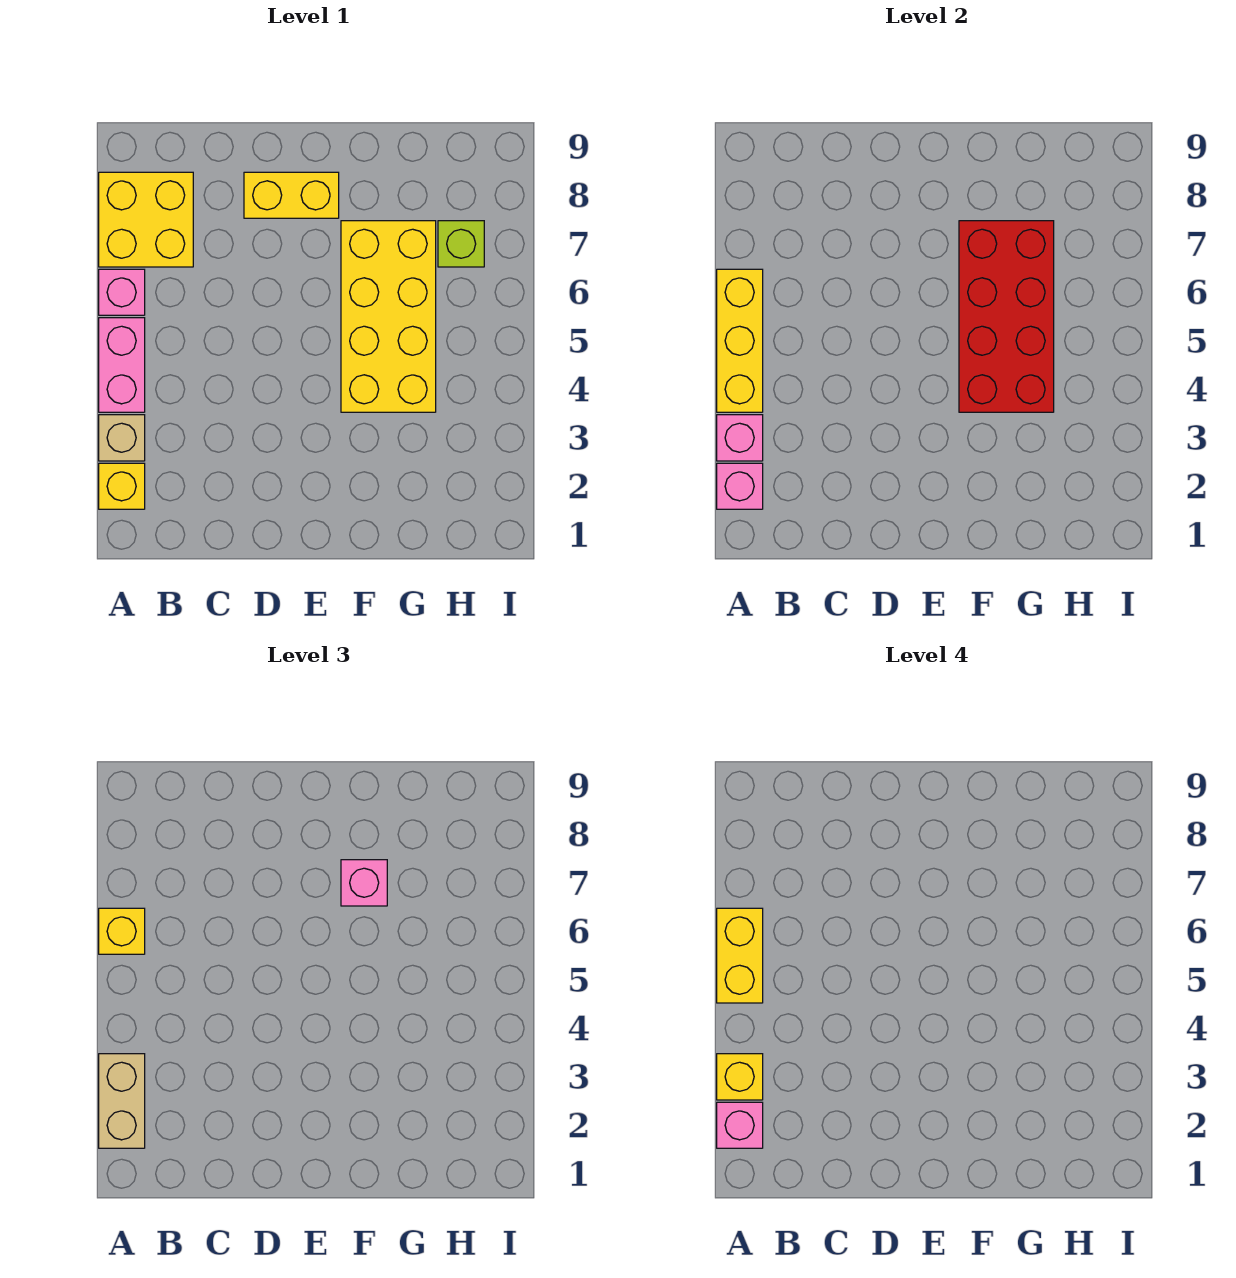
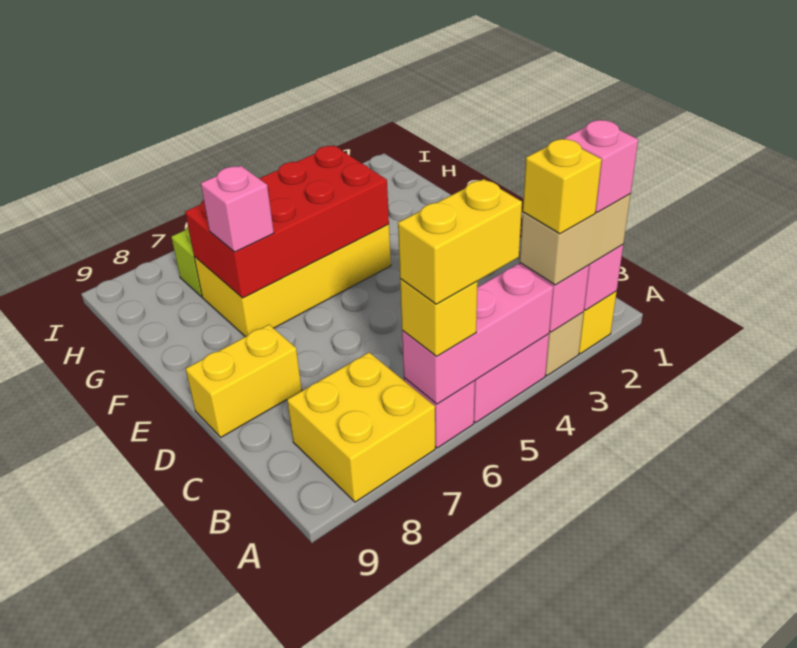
yellow 1x3 brick [717,269,763,412] -> pink 1x3 brick [402,264,553,404]
yellow 1x2 brick [244,172,339,218] -> yellow 1x2 brick turned to [185,325,302,437]

